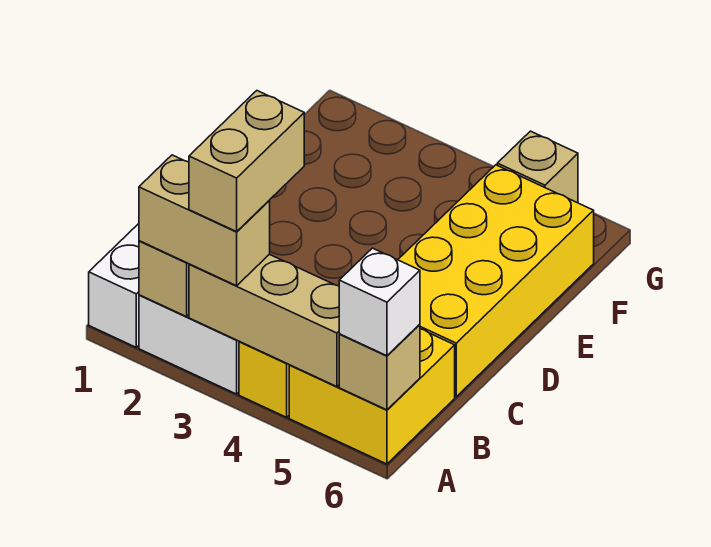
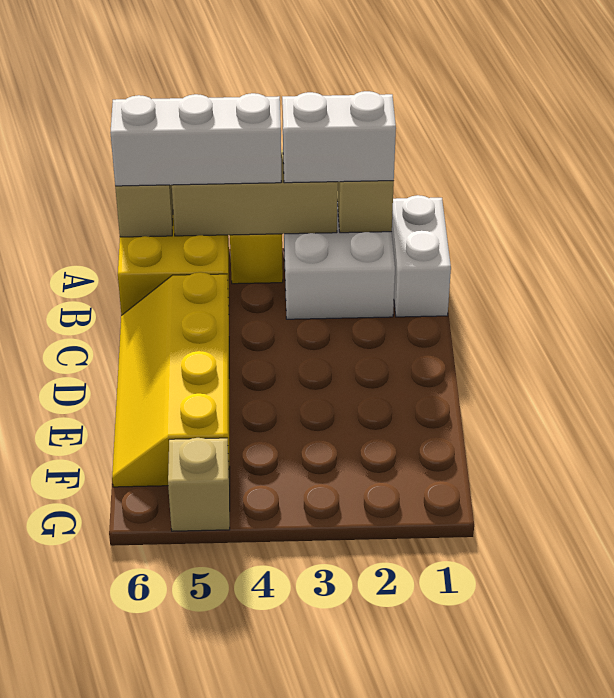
tan 1x2 brick [139,155,270,286] -> white 1x2 brick [282,91,396,183]
tan 1x2 brick [189,91,304,232] -> none
white 1x1 brick [339,248,420,356] -> white 1x3 brick [110,93,281,186]
yellow 2x4 brick [398,165,594,397] -> yellow 2x4 slope [112,272,230,487]

